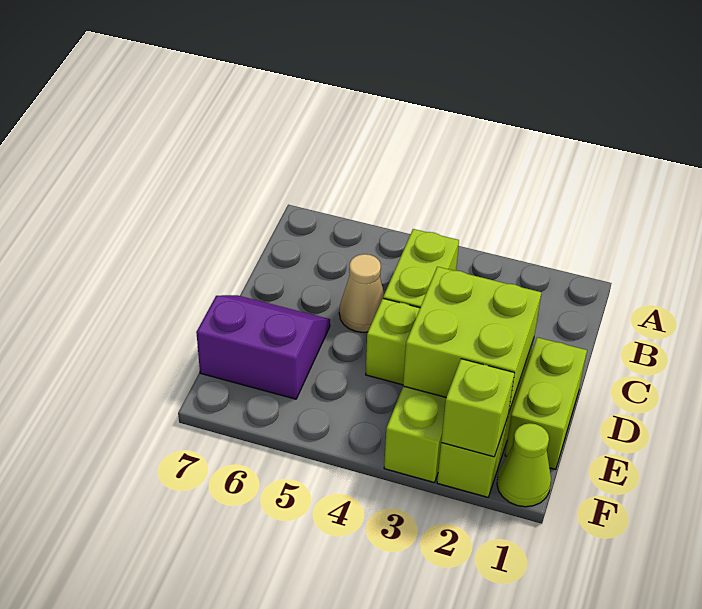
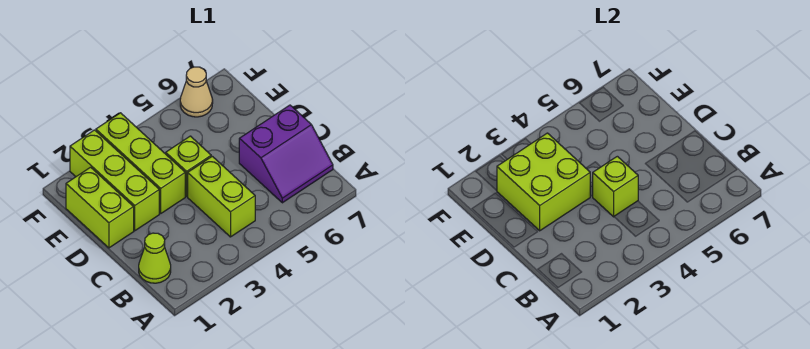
tan 1x1 cone [339,254,384,332] -> tan 1x1 cone moved to [180,67,213,117]
purple 2x2 slope [196,295,330,399] -> purple 2x2 slope moved to [239,105,333,203]
lime 1x1 cone [497,423,551,507] -> lime 1x1 cone moved to [139,233,171,283]
lime 1x1 brick [441,359,514,457] -> lime 1x1 brick moved to [592,156,638,217]

